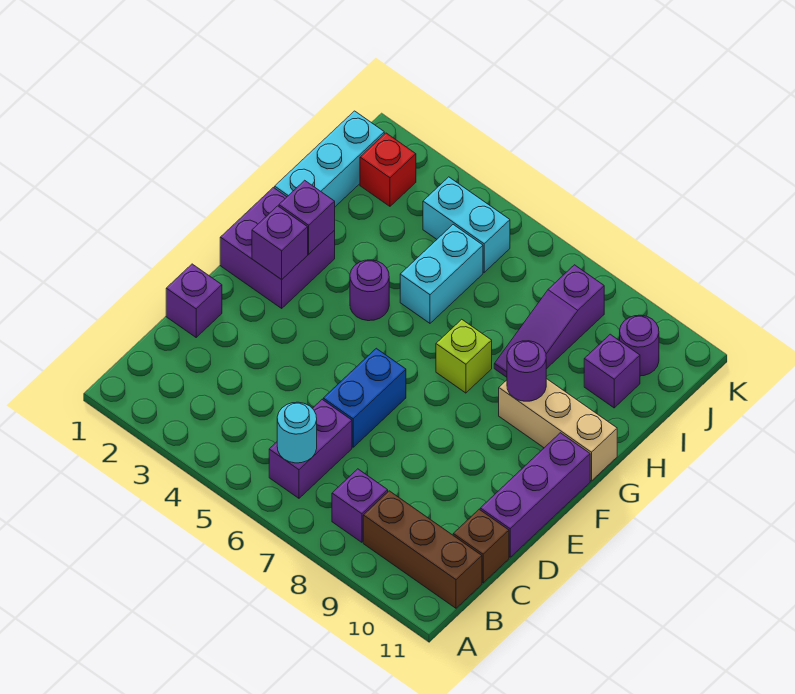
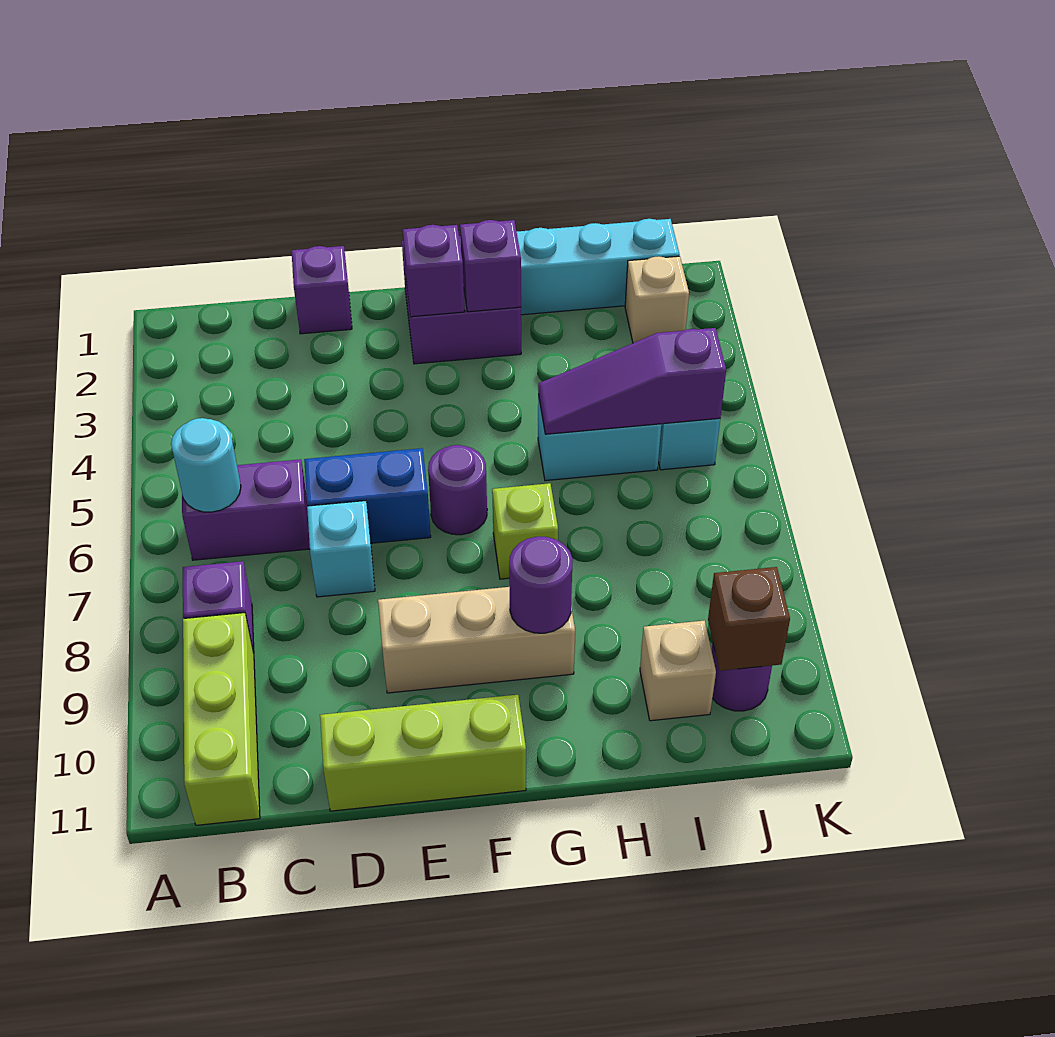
brown 1x3 brick [363,491,482,608] -> lime 1x3 brick [183,613,260,825]
brown 1x1 brick [453,509,509,583] -> brown 1x1 brick moved to [708,567,790,671]
none -> cyan 1x1 brick [307,501,375,597]
purple 1x3 brick [480,433,590,557] -> lime 1x3 brick [320,695,526,811]
purple 1x1 round brick [350,260,389,321] -> purple 1x1 round brick moved to [428,445,487,535]
tan 1x3 brick [499,379,617,481] -> tan 1x3 brick turned to [378,587,575,693]
purple 1x3 slope [494,265,604,377] -> purple 1x3 slope moved to [538,328,726,434]
purple 1x1 brick [584,334,640,408] -> tan 1x1 brick [640,620,716,721]
red 1x1 brick [360,133,416,206] -> tan 1x1 brick [625,256,689,343]

